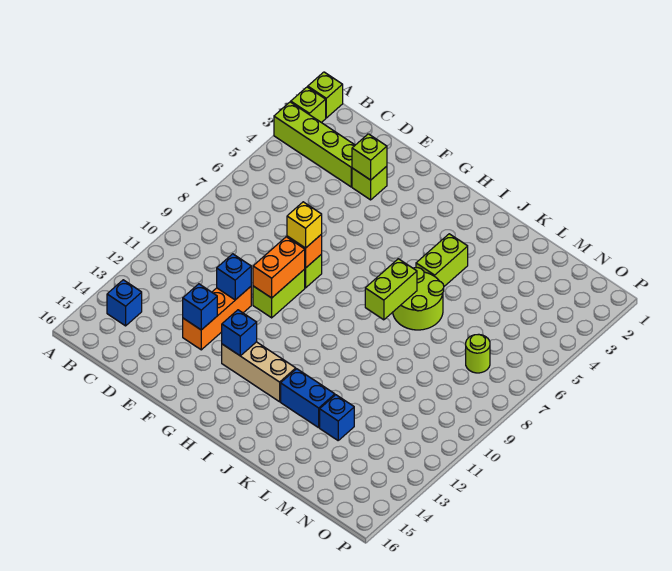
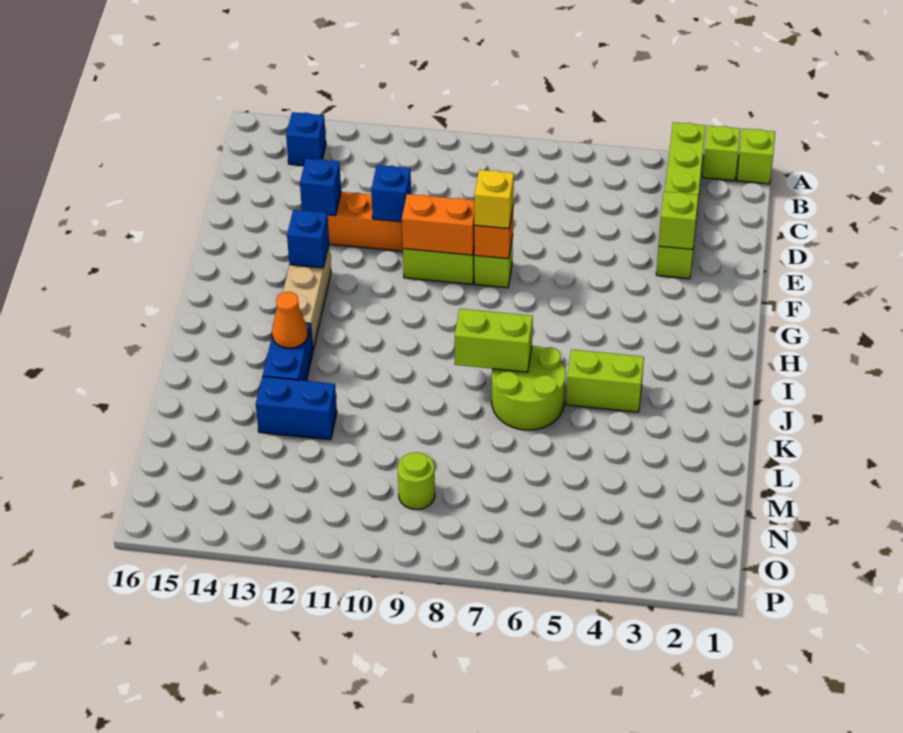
none -> orange 1x1 cone [272,292,308,348]
blue 1x1 brick [320,395,354,440] -> blue 1x2 brick [256,376,337,440]
lime 1x1 round brick [466,334,490,373] -> lime 1x1 round brick moved to [398,452,435,509]

